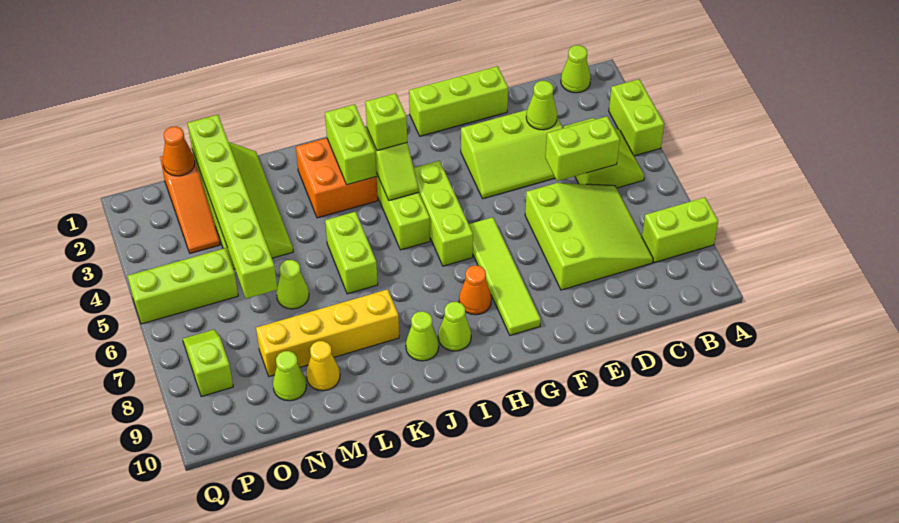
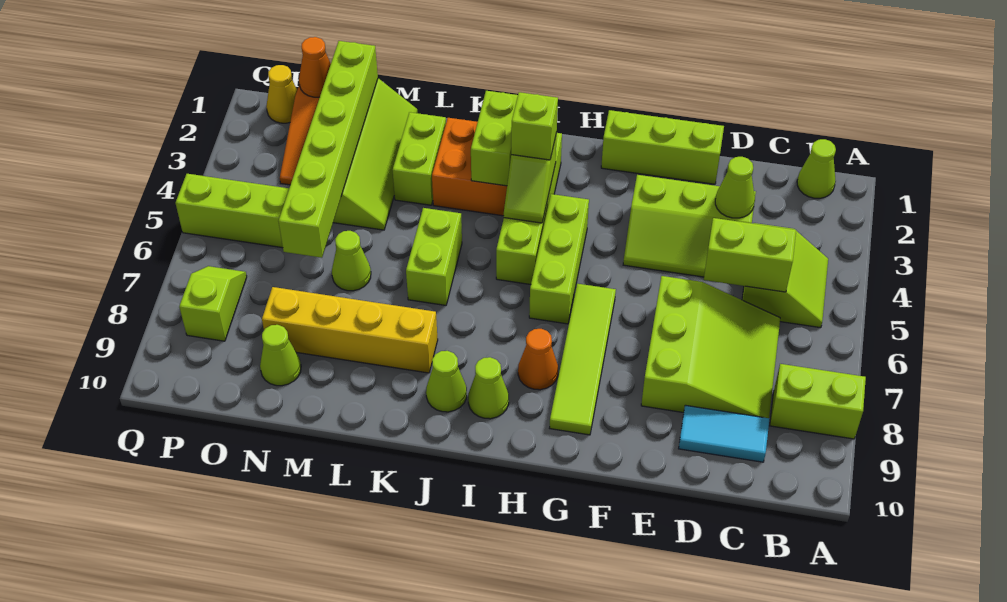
lime 1x2 brick [609,79,664,156] -> lime 1x2 brick moved to [393,112,446,205]
none -> cyan 1x2 tile [679,405,769,462]
yellow 1x1 cone [306,341,340,391] -> yellow 1x1 cone moved to [266,65,297,123]

